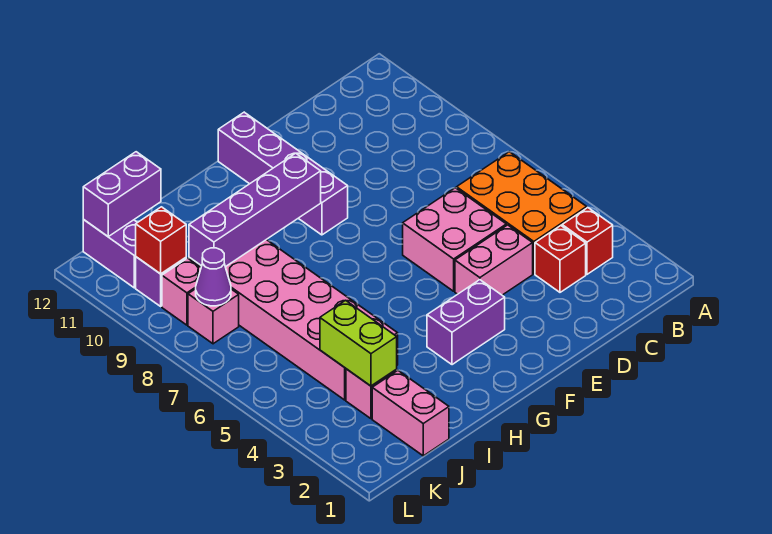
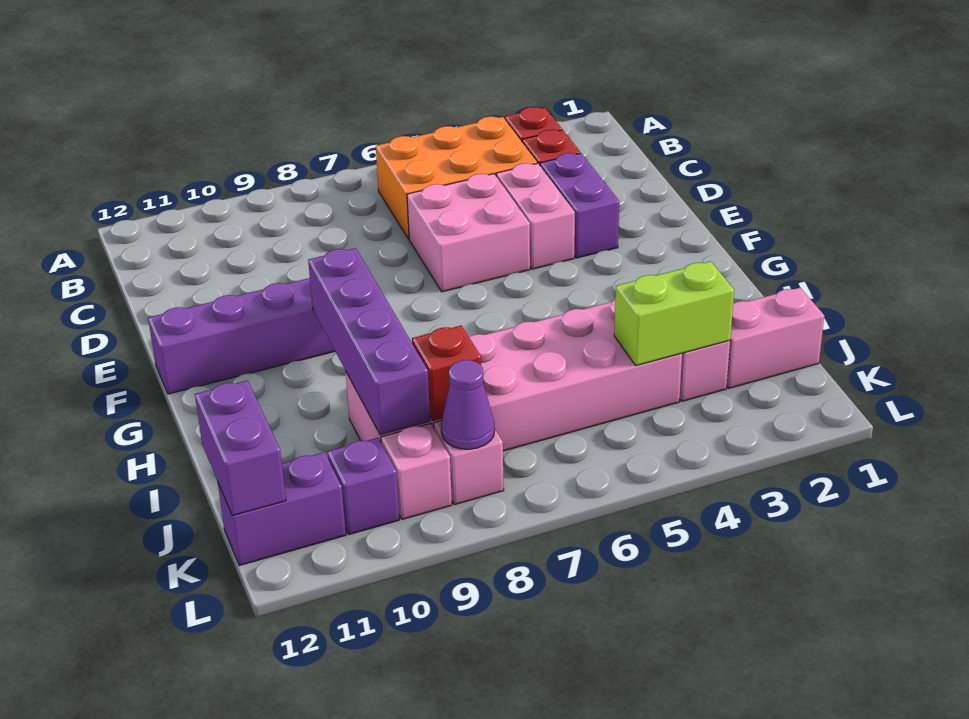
purple 1x2 brick [427,280,505,365] -> purple 1x2 brick moved to [540,153,619,258]
red 1x1 brick [136,207,186,274] -> red 1x1 brick moved to [412,325,481,420]

